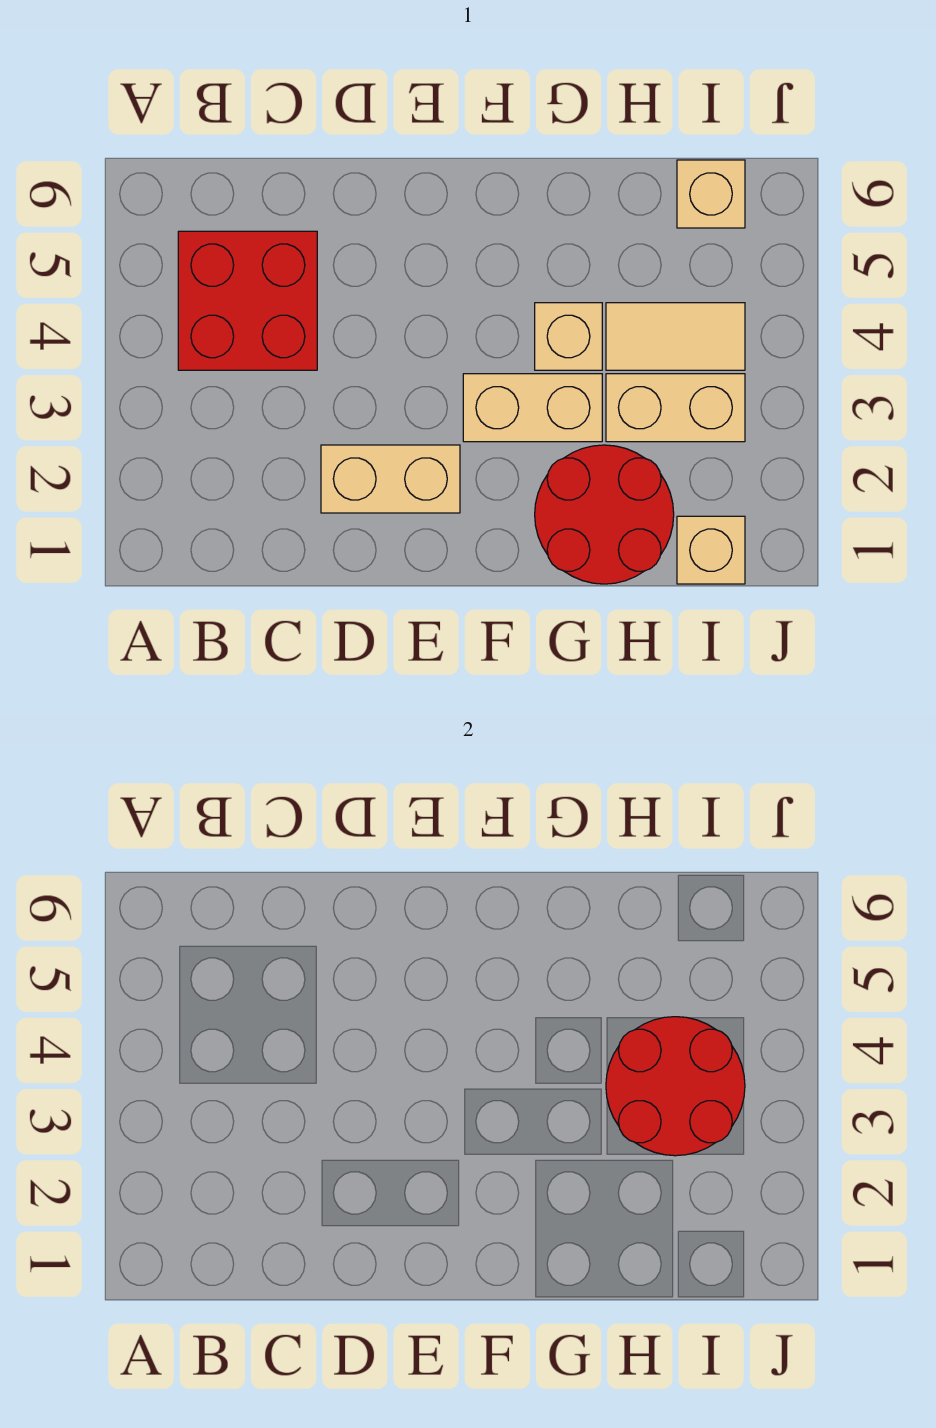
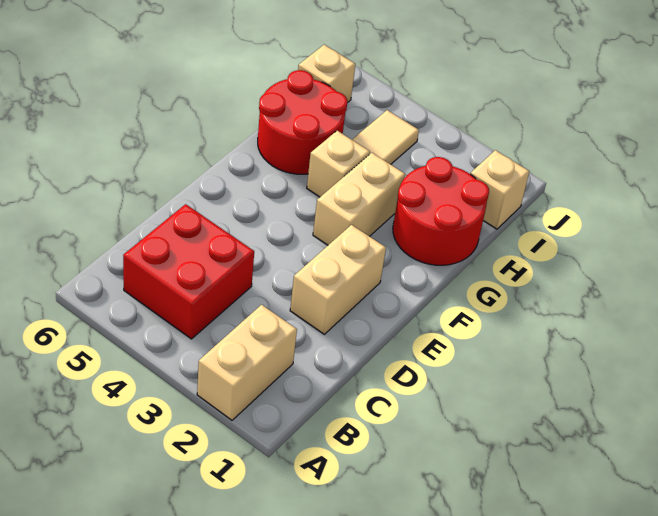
tan 1x2 brick [606,374,745,442] -> tan 1x2 brick moved to [197,305,297,420]
red 2x2 round brick [606,1017,745,1156] -> red 2x2 round brick moved to [258,70,347,174]

